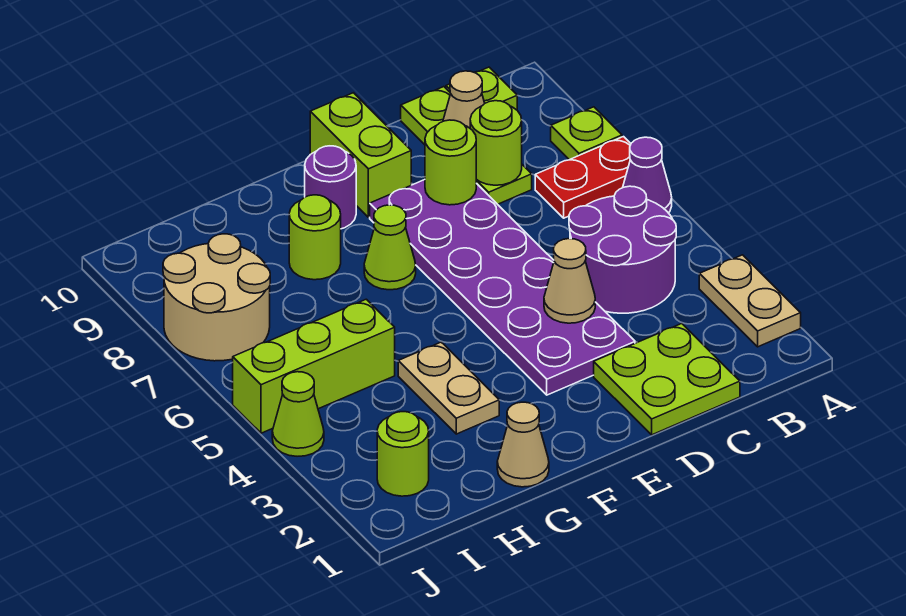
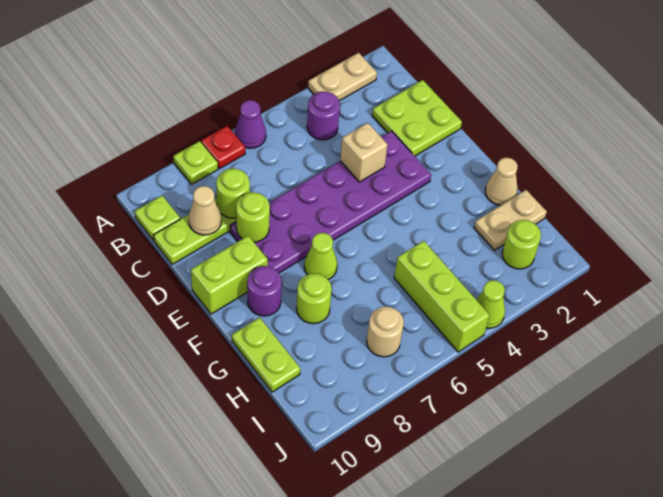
red 1x2 plate [535,137,631,218] -> red 1x1 plate [201,126,245,169]
purple 2x2 round brick [569,186,676,313] -> purple 1x1 round brick [307,91,340,140]
tan 1x1 cone [544,239,595,323] -> tan 1x1 brick [340,123,388,182]
tan 1x2 plate [398,342,499,434] -> tan 1x2 plate moved to [474,190,547,250]
none -> lime 1x2 plate [232,318,300,392]
tan 2x2 round brick [163,234,270,361] -> tan 1x1 round brick [367,307,404,357]

